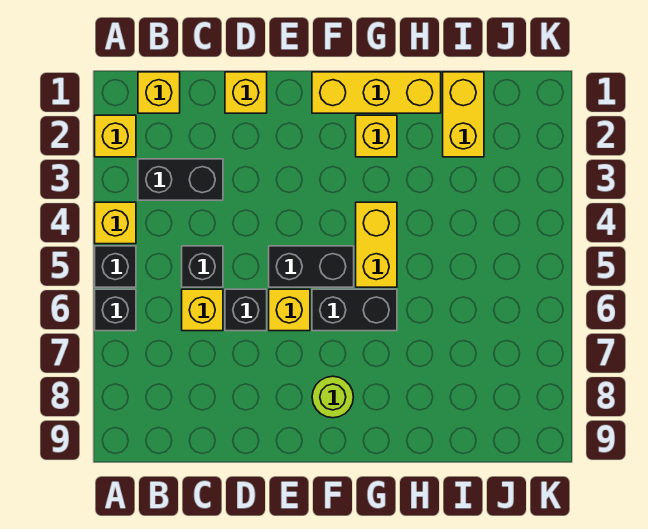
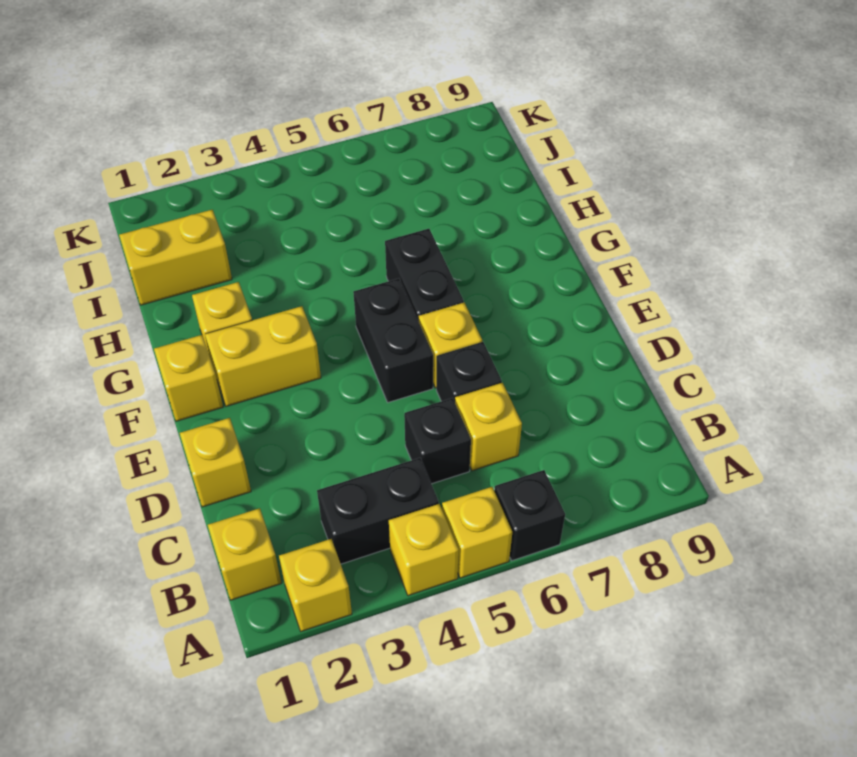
black 1x1 brick [95,246,136,287] -> yellow 1x1 brick [442,487,512,578]
black 1x2 brick [138,159,223,200] -> black 1x2 brick turned to [317,458,439,564]
yellow 1x3 brick [312,72,441,113] -> yellow 1x1 brick [154,335,223,421]
lime 1x1 round brick [312,376,353,418] -> none
yellow 1x2 brick [356,202,397,287] -> yellow 1x2 brick moved to [205,306,321,406]

